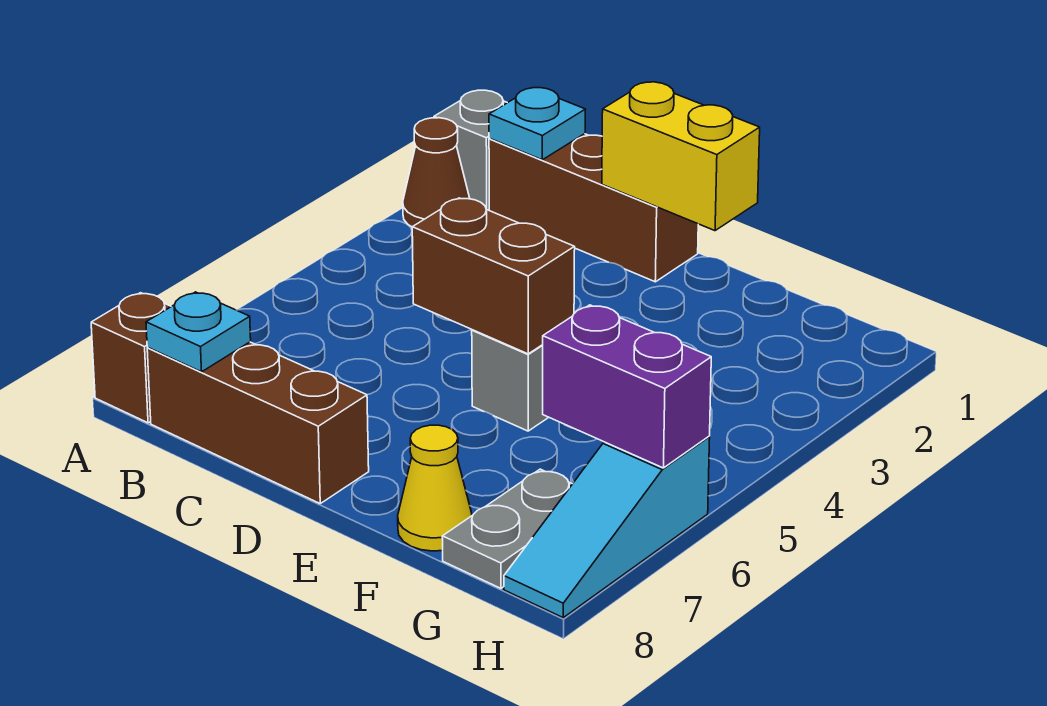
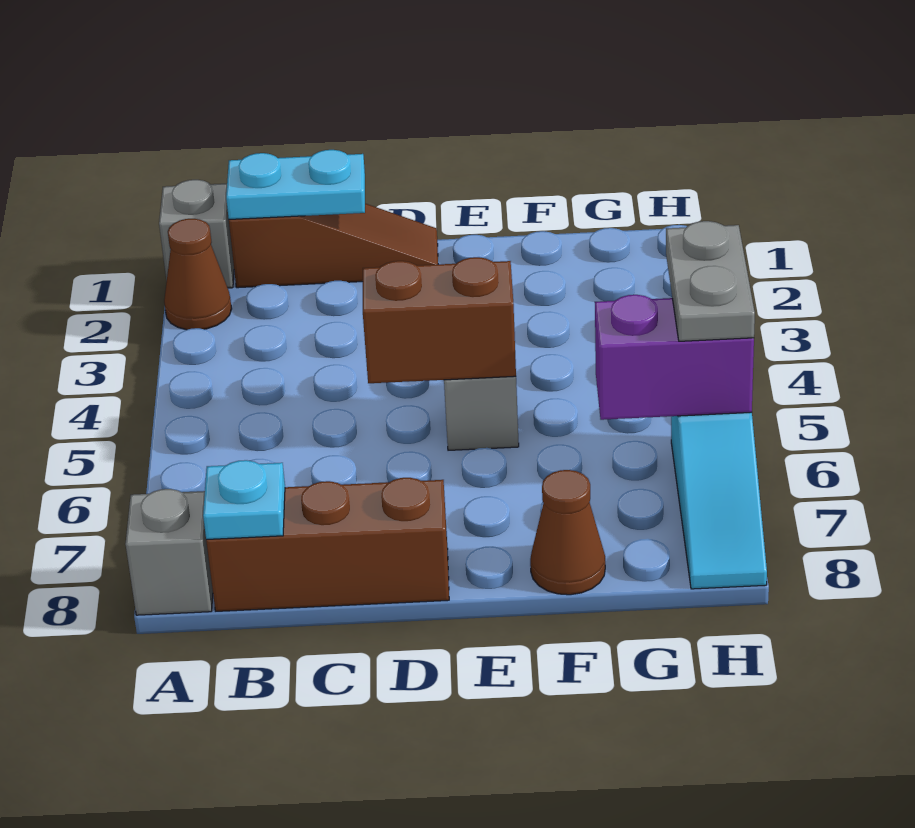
brown 1x1 brick [91,293,171,423] -> grey 1x1 brick [125,489,213,615]
brown 1x3 brick [489,134,698,282] -> brown 1x3 slope [229,204,438,288]
cyan 1x1 plate [489,88,586,160] -> cyan 1x2 plate [226,150,365,219]
yellow 1x2 brick [602,82,760,231] -> none
yellow 1x1 cone [398,425,472,551] -> brown 1x1 cone [530,470,605,595]
grey 1x2 plate [442,469,572,588] -> grey 1x2 plate moved to [666,221,755,341]

